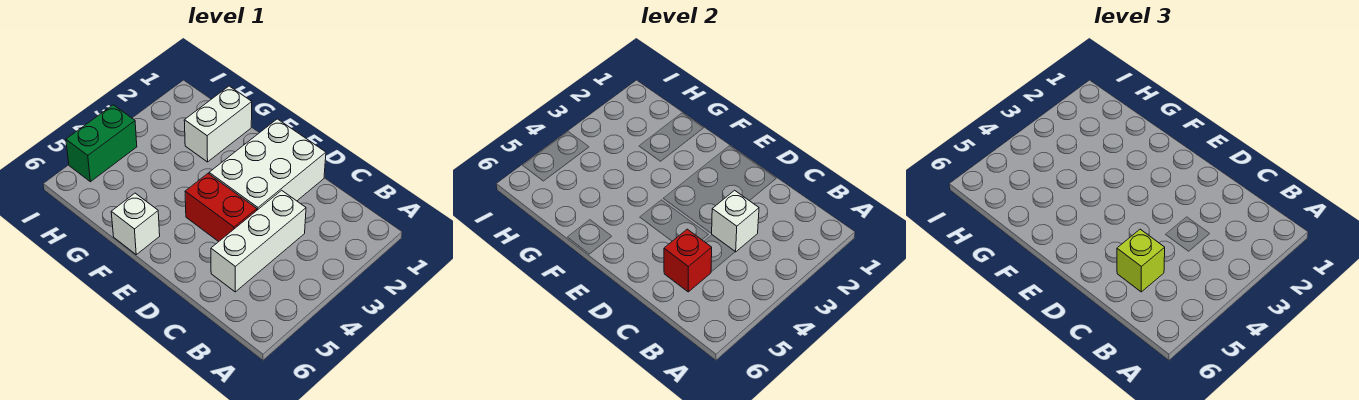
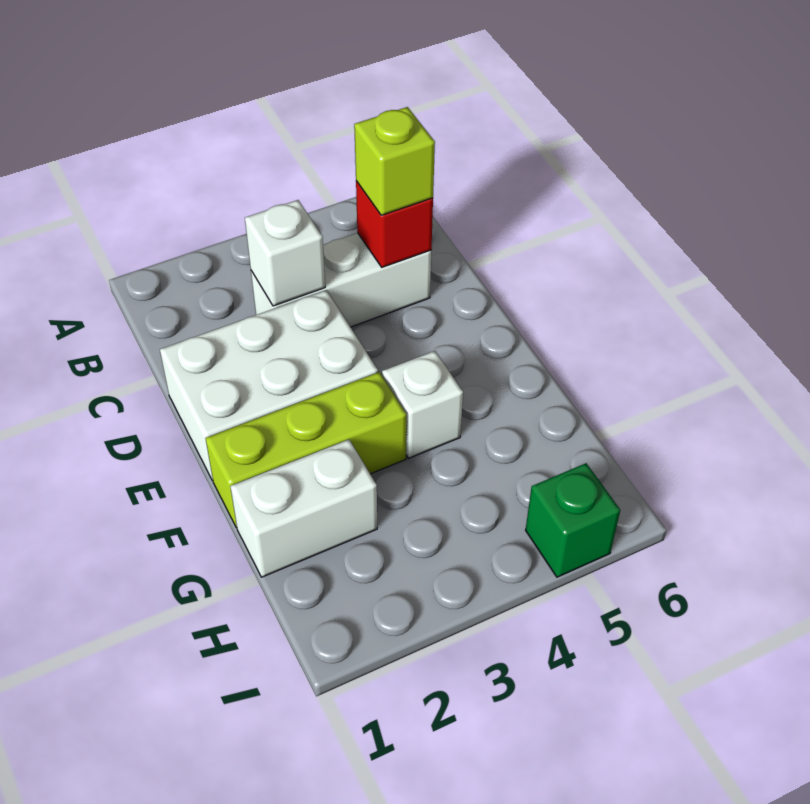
red 1x2 brick [185,174,257,242] -> none
none -> lime 1x3 brick [206,372,406,528]
white 1x1 brick [111,193,160,255] -> white 1x1 brick moved to [382,351,463,458]
green 1x2 brick [66,105,137,182] -> green 1x1 brick [526,463,620,577]

